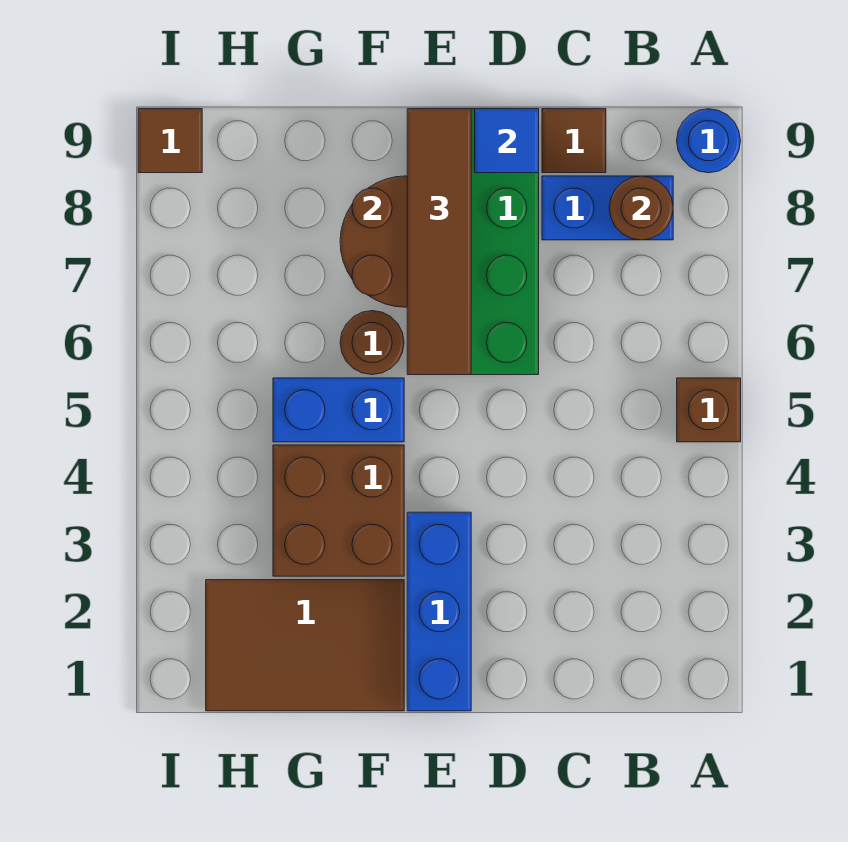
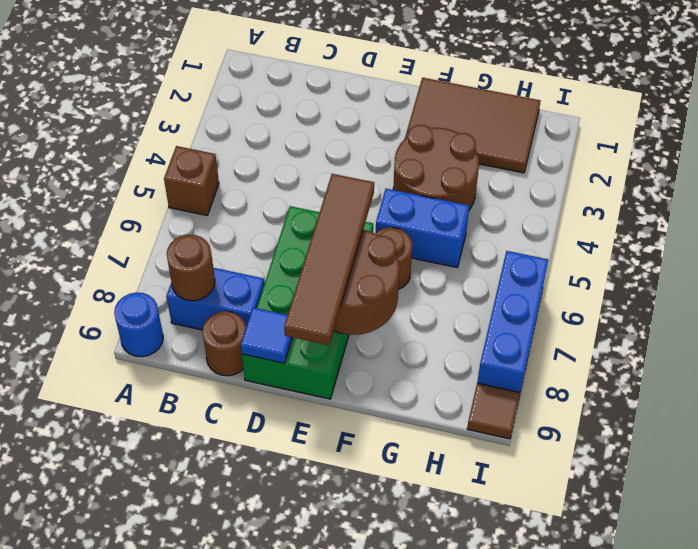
brown 1x1 tile [542,109,606,173] -> brown 1x1 round brick [202,311,246,376]
blue 1x3 brick [407,512,471,711] -> blue 1x3 brick moved to [477,251,548,392]
brown 2x2 brick [273,445,404,576] -> brown 2x2 round brick [393,125,479,210]

